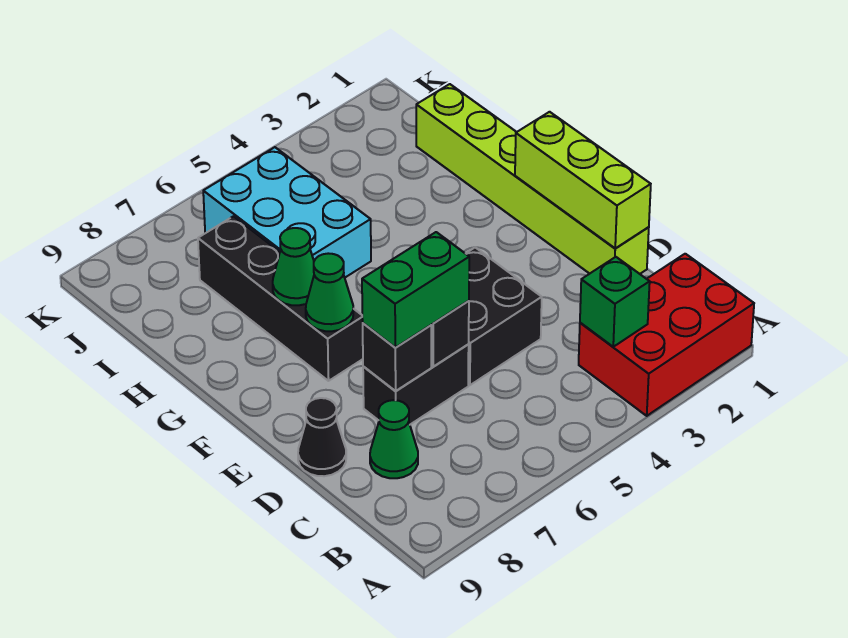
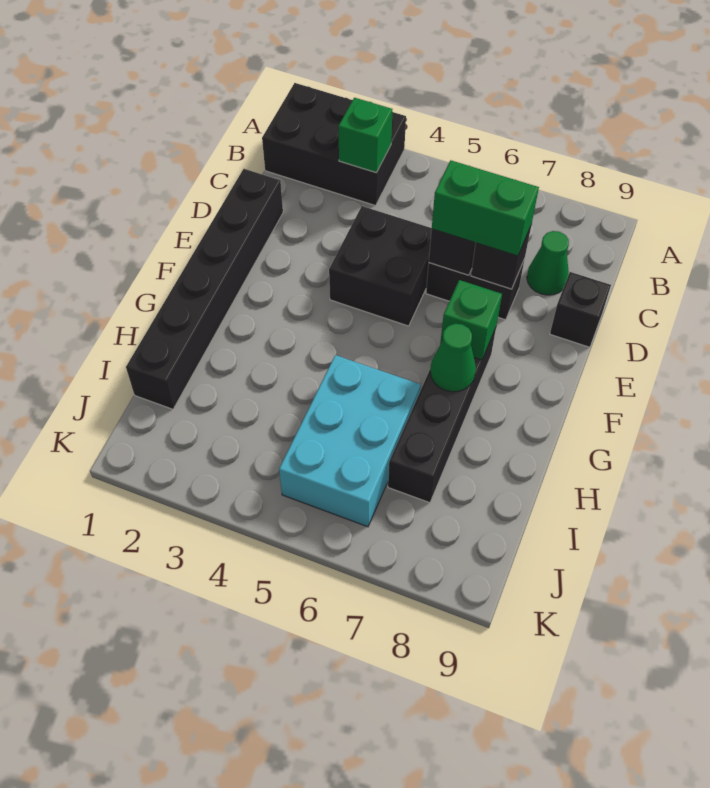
red 2x3 brick [579,254,754,416] -> black 2x3 brick [262,83,406,206]
lime 1x6 brick [416,84,649,274] -> black 1x6 brick [126,169,283,409]
lime 1x3 brick [515,112,651,248] -> none
black 1x1 cone [298,398,346,476] -> black 1x1 brick [550,272,611,347]
green 1x1 cone [306,253,353,331] -> green 1x1 brick [440,280,502,360]

